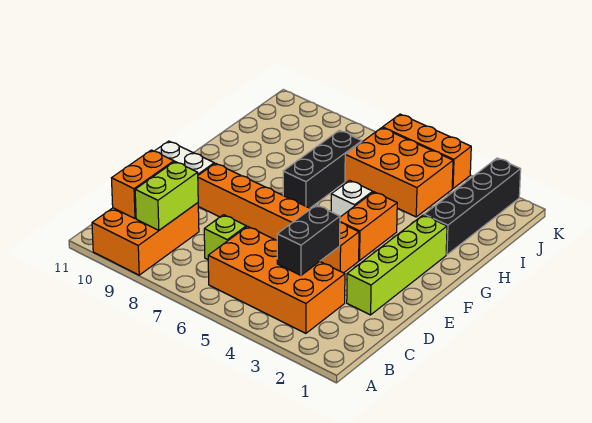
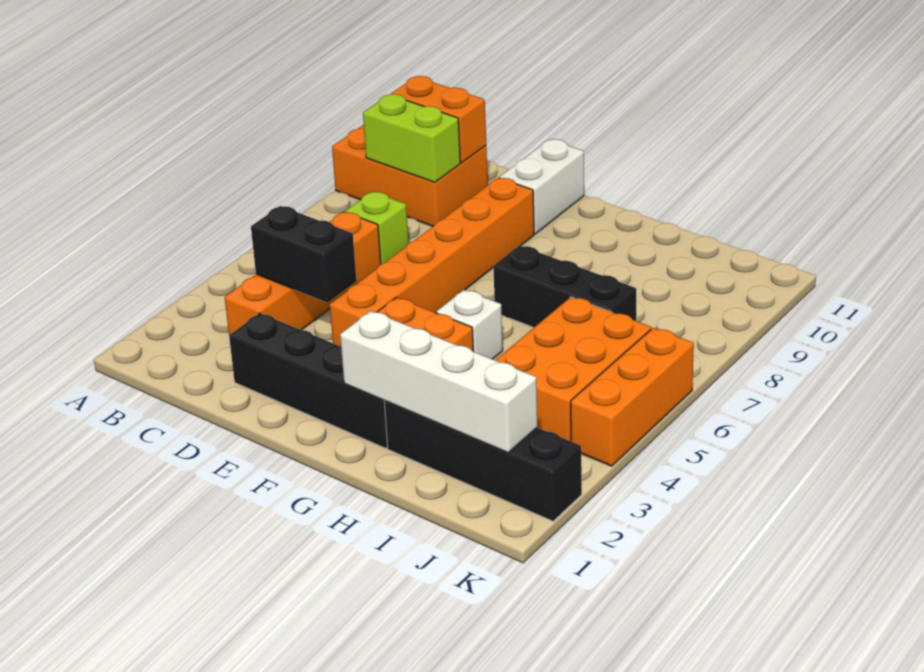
orange 2x4 brick [208,226,345,333] -> orange 1x4 brick [225,212,381,335]
lime 1x4 brick [347,215,447,315] -> black 1x4 brick [229,313,388,448]
none -> white 1x4 brick [340,311,537,453]

